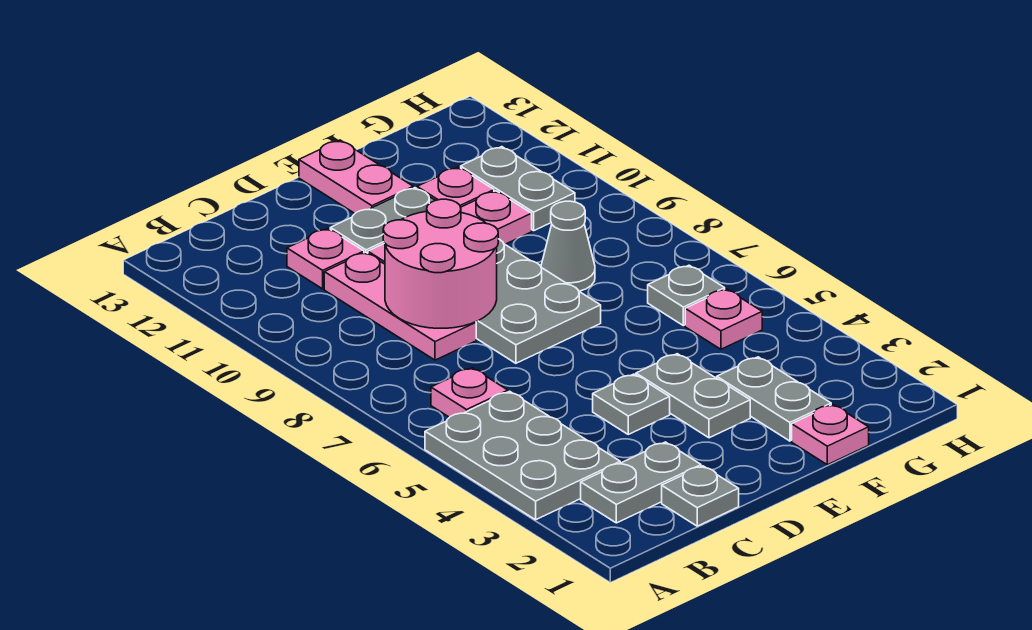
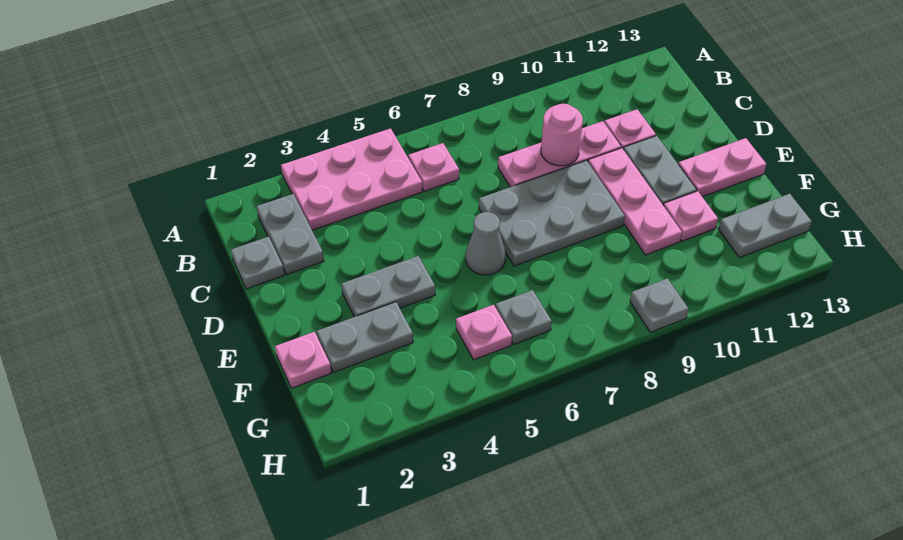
grey 2x3 plate [425,391,620,520] -> pink 2x3 plate [281,128,422,230]
pink 2x2 round brick [383,199,498,328] -> pink 1x1 round brick [541,104,583,166]
grey 1x1 plate [593,374,670,434] -> grey 1x1 plate moved to [630,278,689,332]
grey 1x1 cone [541,201,595,291] -> grey 1x1 cone moved to [466,212,506,275]
grey 1x2 plate [461,147,575,231] -> grey 1x2 plate moved to [719,194,812,258]

